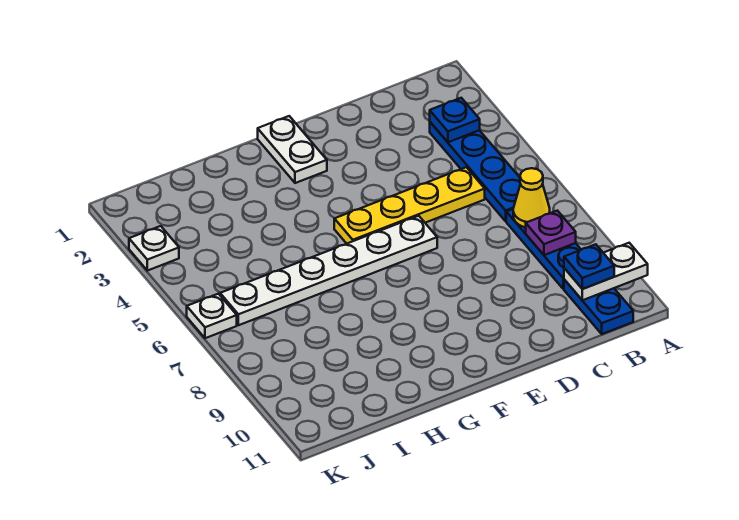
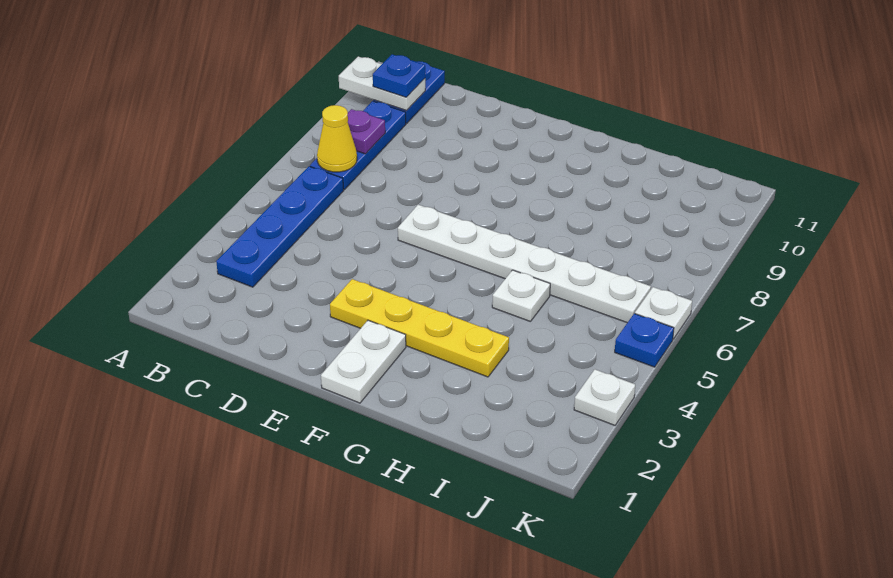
blue 1x1 plate [430,98,480,142] -> blue 1x1 plate moved to [615,314,674,367]
yellow 1x4 plate [334,167,485,244] -> yellow 1x4 plate moved to [330,279,509,377]
none -> white 1x1 plate [492,270,550,321]

